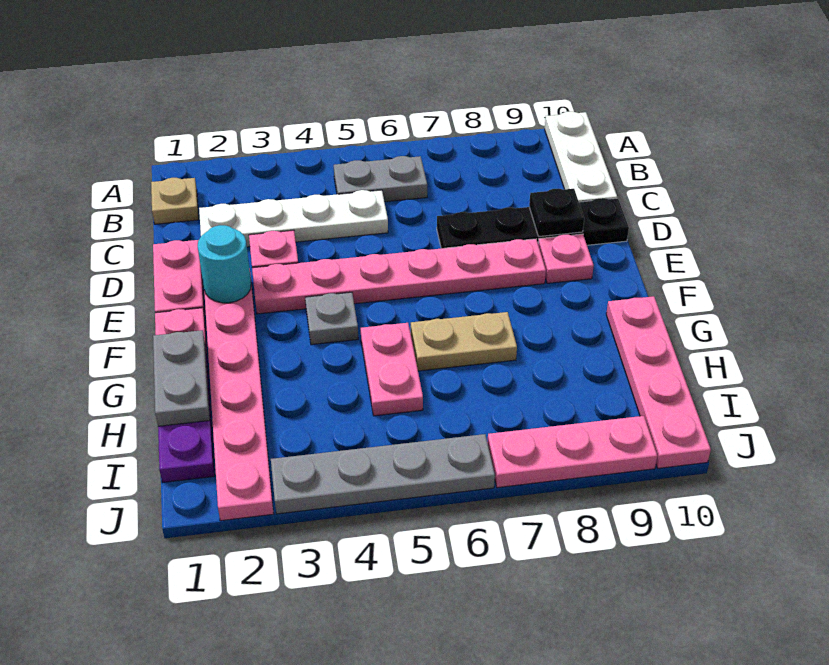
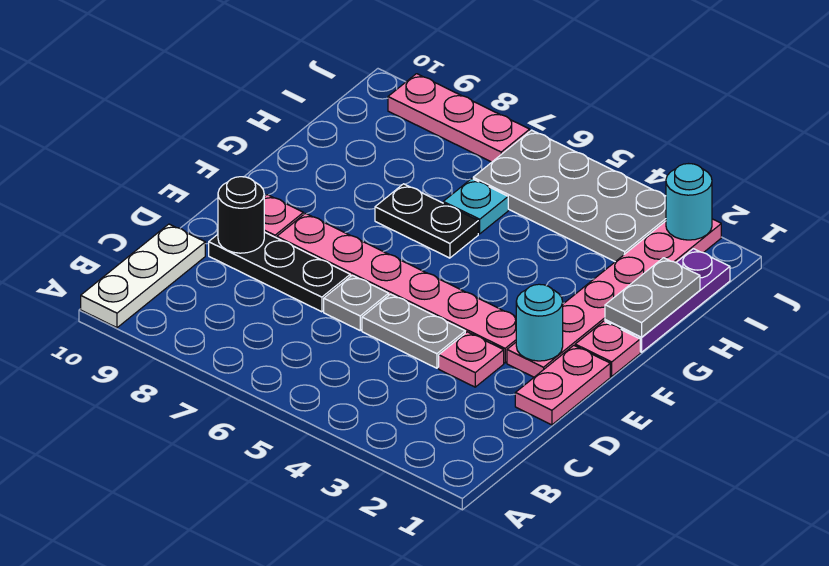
tan 1x1 plate [151,178,199,224] -> none
grey 1x2 plate [334,156,427,202] -> grey 1x2 plate moved to [362,294,465,368]
white 1x4 plate [199,190,388,247] -> none
black 1x4 plate [437,198,629,248] -> black 1x3 plate [209,232,350,312]
black 1x1 plate [529,189,584,236] -> black 1x1 round brick [218,177,264,253]
grey 1x1 plate [305,292,358,345] -> grey 1x1 plate moved to [324,275,389,330]
pink 1x2 plate [361,323,423,416] -> none
tan 1x2 plate [411,312,517,371] -> black 1x2 plate [375,184,478,258]
pink 1x4 plate [606,296,711,468] -> none
none -> cyan 1x1 plate [443,179,508,234]
none -> cyan 1x1 round brick [666,164,712,240]
grey 1x4 plate [271,434,495,514] -> grey 2x4 plate [473,130,666,262]

